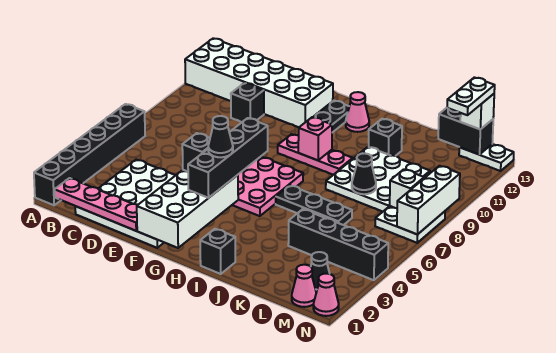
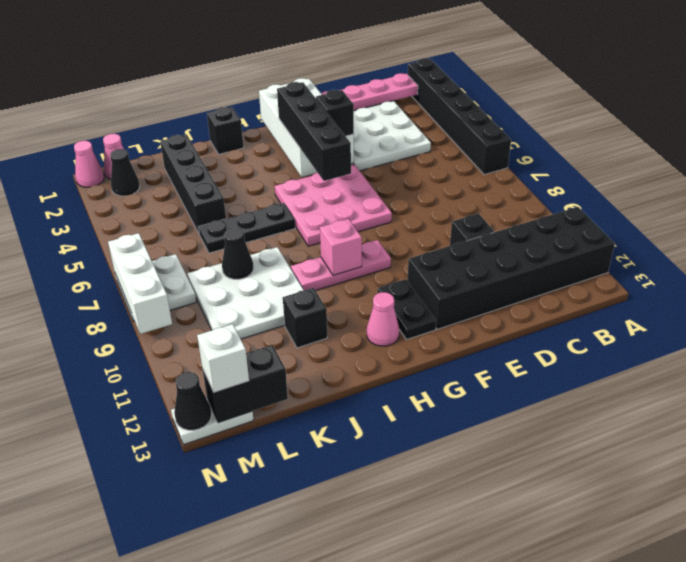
white 2x6 brick [185,38,333,127] -> black 2x6 brick [407,207,615,329]
black 1x1 cone [208,116,233,157] -> black 1x1 cone moved to [174,372,212,430]
black 1x4 brick [288,209,388,280] -> black 1x4 brick turned to [160,134,226,233]
white 1x1 brick [390,169,424,208] -> none
white 1x2 plate [447,77,495,115] -> none

